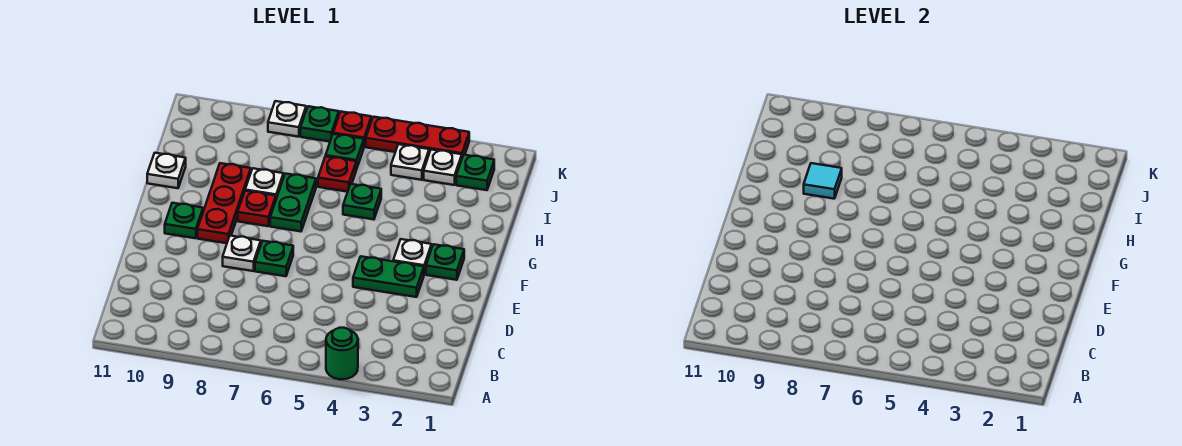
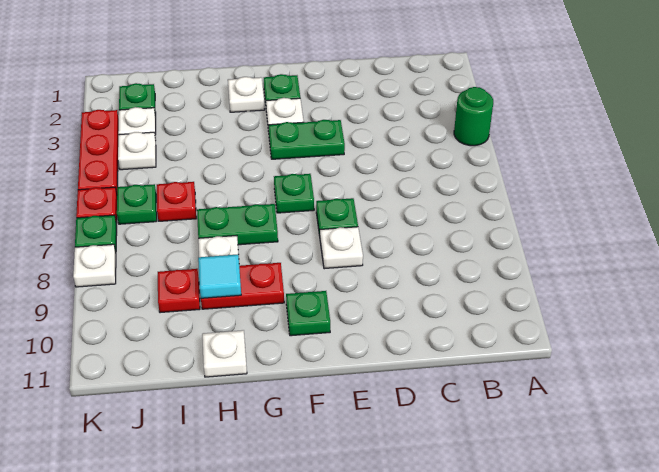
green 1x2 plate [353,256,424,297] -> green 1x2 plate turned to [268,120,345,159]
red 1x3 plate [197,163,251,243] -> red 1x2 plate [201,263,284,309]
none -> white 1x1 plate [228,77,265,112]
red 1x1 plate [238,191,276,226] -> red 1x1 plate moved to [158,269,200,313]
green 1x1 plate [343,184,381,219] -> green 1x1 plate moved to [274,174,314,213]

